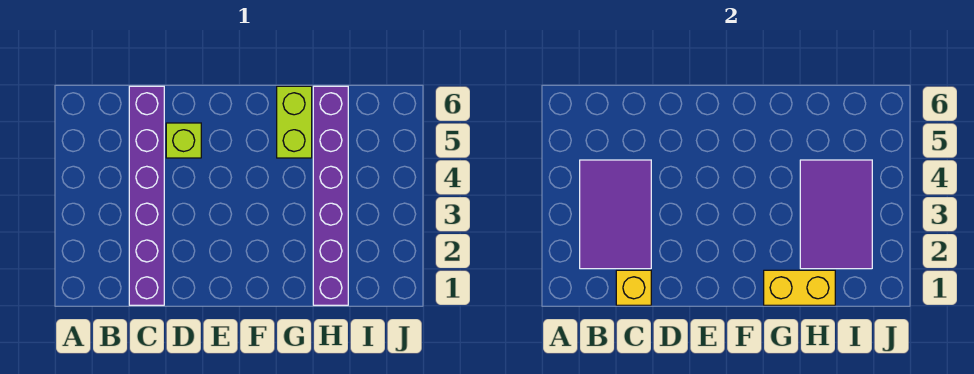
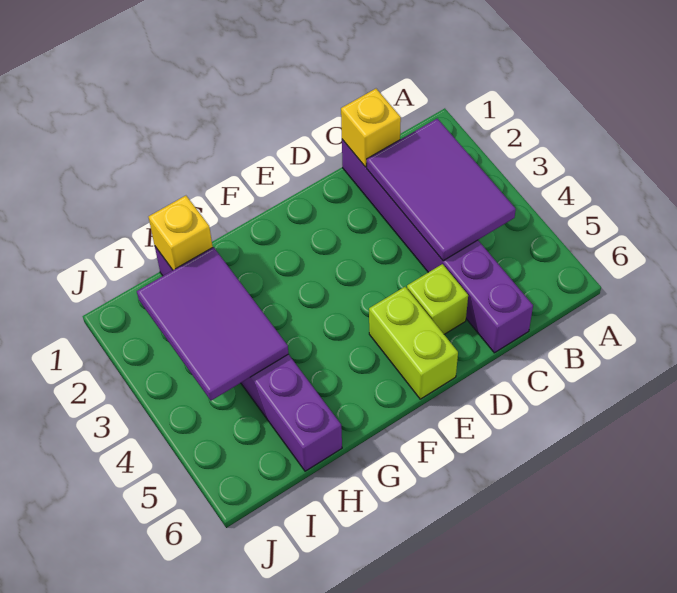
yellow 1x2 brick [764,270,835,305] -> yellow 1x1 brick [149,196,213,270]
lime 1x2 brick [277,86,312,158] -> lime 1x2 brick moved to [369,287,458,399]

